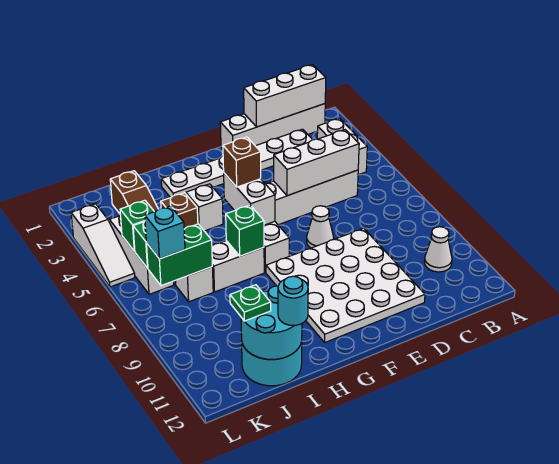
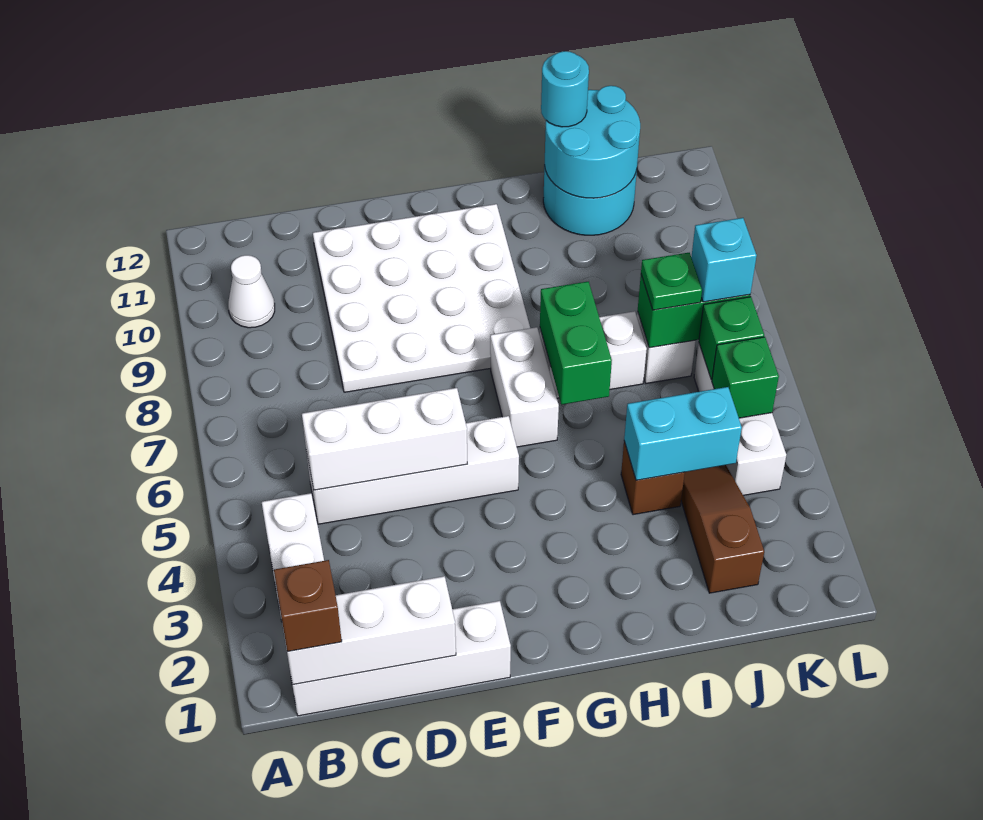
white 1x6 plate [161,129,312,198] -> none
white 1x1 cone [307,206,334,248] -> none
white 1x2 brick [224,173,275,225] -> none
brown 1x1 brick [223,137,261,187] -> brown 1x1 brick moved to [274,560,342,652]
white 1x1 brick [186,184,223,231] -> none
green 1x1 brick [226,205,264,256] -> green 1x2 brick [540,282,612,405]
none -> cyan 1x2 brick [624,387,742,480]
green 1x1 plate [230,285,271,321] -> green 1x1 plate moved to [641,253,702,310]
white 1x3 slope [71,204,135,287] -> none

